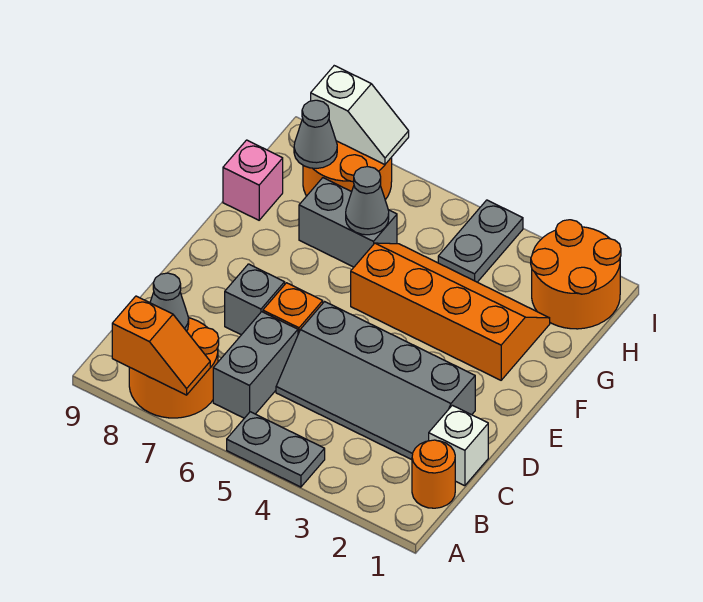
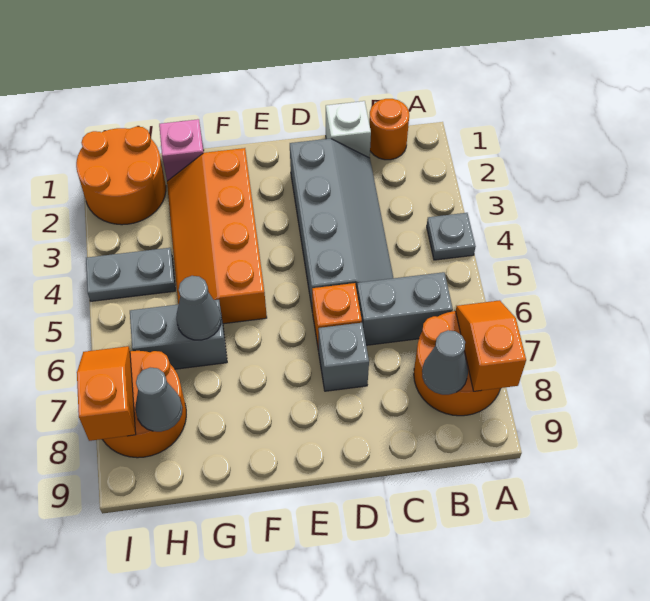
grey 1x2 plate [227,412,325,487] -> grey 1x1 plate [427,213,476,260]
grey 1x2 brick [299,178,397,267] -> grey 1x2 brick turned to [130,300,227,369]
pink 1x1 brick [223,140,283,220] -> pink 1x1 brick moved to [159,119,204,181]
white 1x2 slope [311,66,409,165] -> orange 1x2 slope [77,346,136,441]

